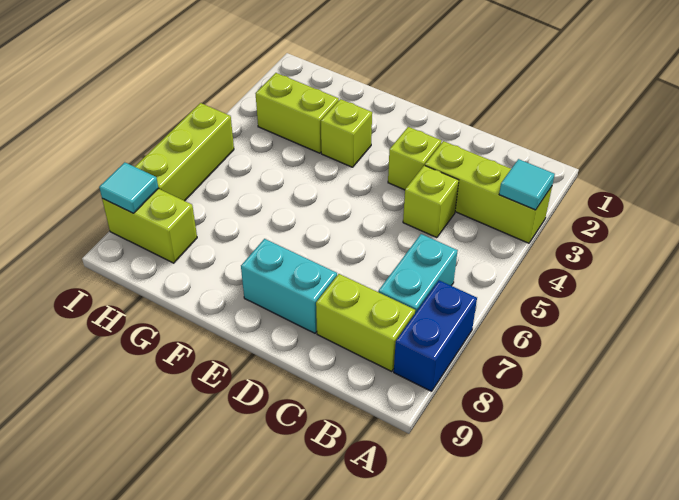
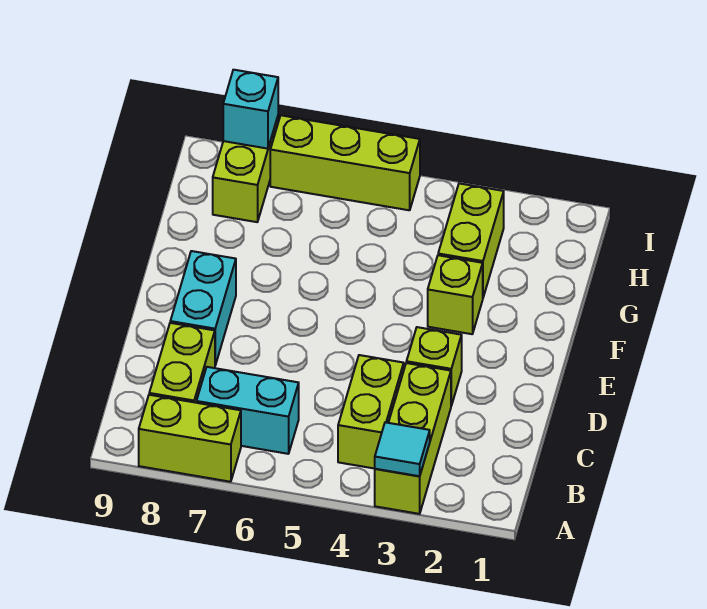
blue 1x2 brick [394,280,477,391] -> lime 1x2 brick [139,395,241,482]
lime 1x1 brick [403,165,459,238] -> lime 1x2 brick [338,355,404,468]
cyan 1x1 tile [99,162,158,213] -> cyan 1x1 brick [223,70,278,149]

